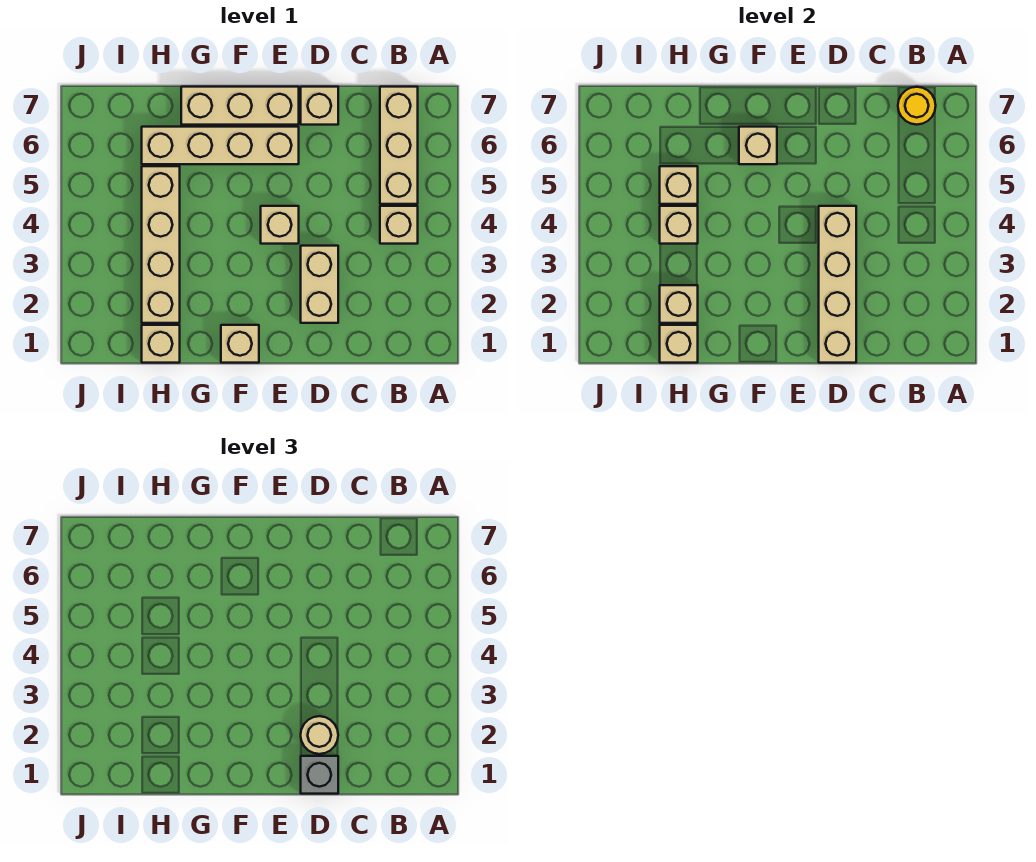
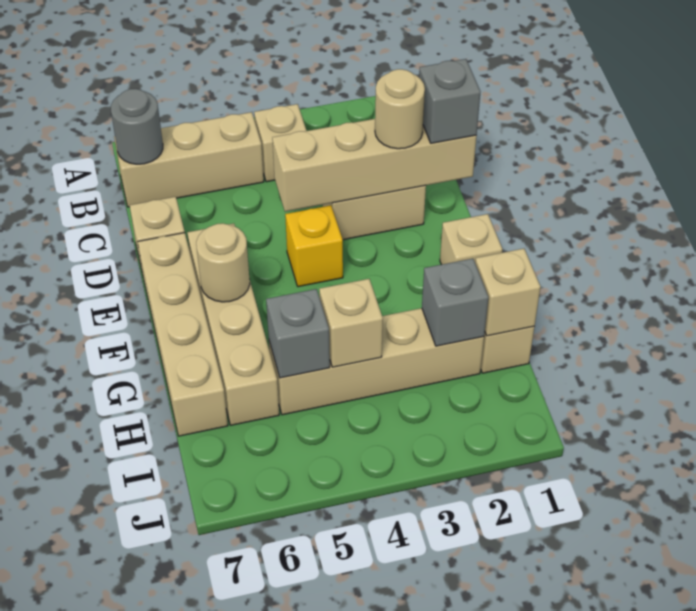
yellow 1x1 round brick [898,87,936,125] -> grey 1x1 round brick [111,89,163,164]
tan 1x1 brick [261,206,299,244] -> yellow 1x1 brick [285,205,343,287]
tan 1x3 brick [181,87,299,125] -> tan 1x4 brick [138,233,228,436]
tan 1x1 brick [739,127,777,164] -> tan 1x1 round brick [196,223,250,302]
tan 1x1 brick [660,285,698,323] -> grey 1x1 brick [422,259,489,346]
tan 1x1 brick [660,166,698,204] -> grey 1x1 brick [266,289,330,378]

